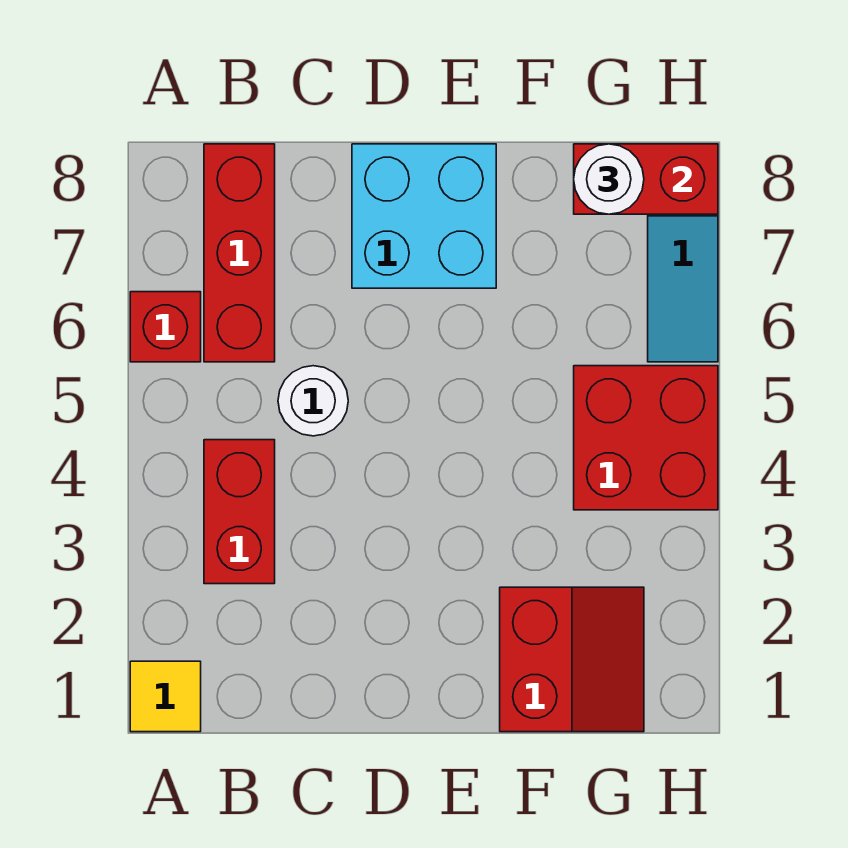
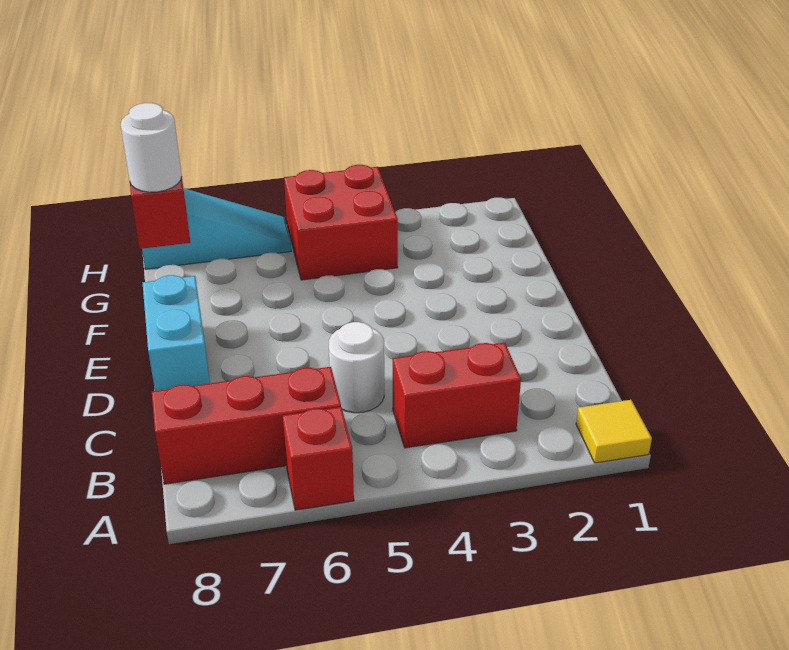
cyan 2x2 brick [352,144,496,288] -> cyan 1x2 brick [143,275,210,391]
red 2x2 slope [500,587,644,732] -> none

